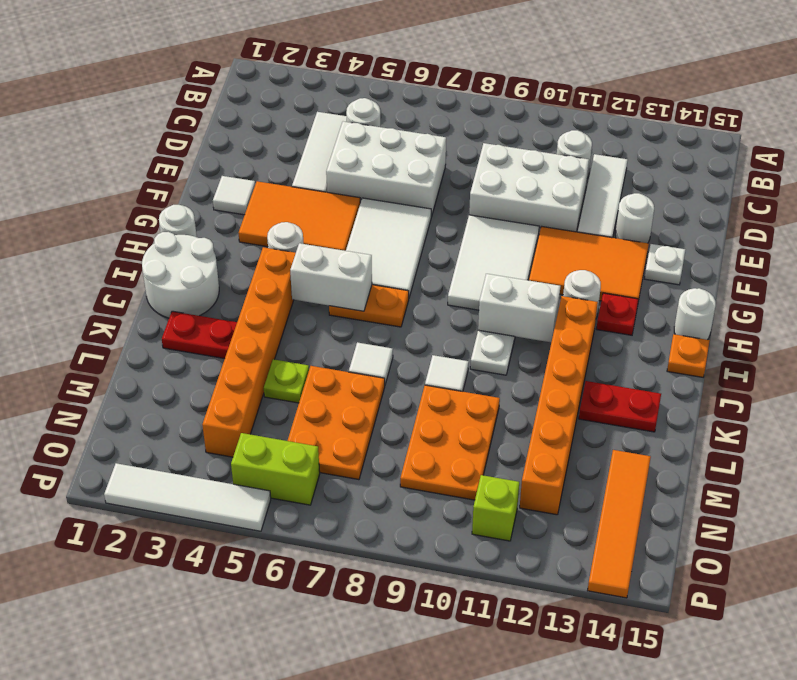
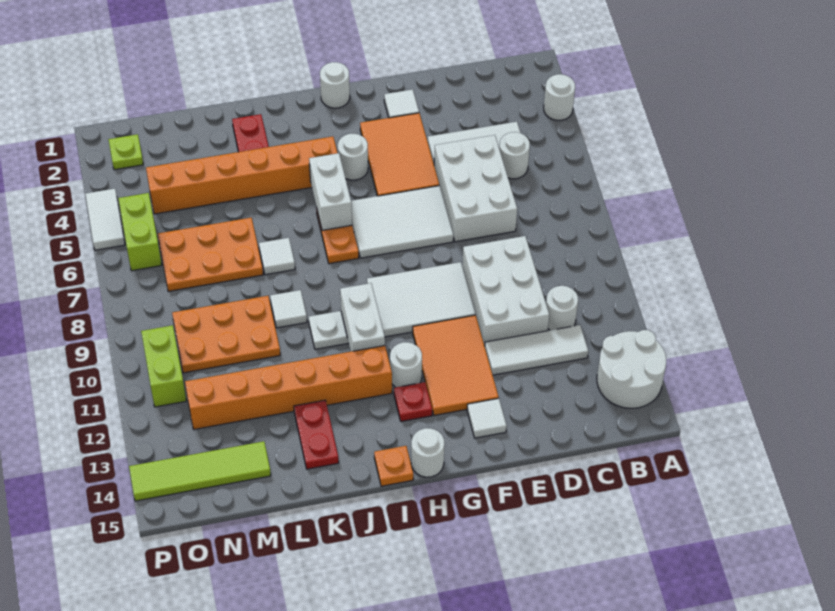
white 1x1 round brick [615,193,654,243] -> white 1x1 round brick moved to [544,74,575,121]
white 1x1 plate [644,244,685,285] -> white 1x1 tile [467,398,507,438]
white 2x2 round brick [142,232,219,318] -> white 2x2 round brick moved to [597,330,666,408]
lime 1x1 plate [264,359,309,403] -> lime 1x1 plate moved to [108,134,143,170]
orange 1x4 tile [588,450,651,598] -> lime 1x4 tile [129,441,271,501]
lime 1x1 brick [472,475,519,541] -> lime 1x2 brick [141,325,186,407]
white 1x4 tile [104,463,271,531] -> white 1x2 tile [85,189,125,250]

